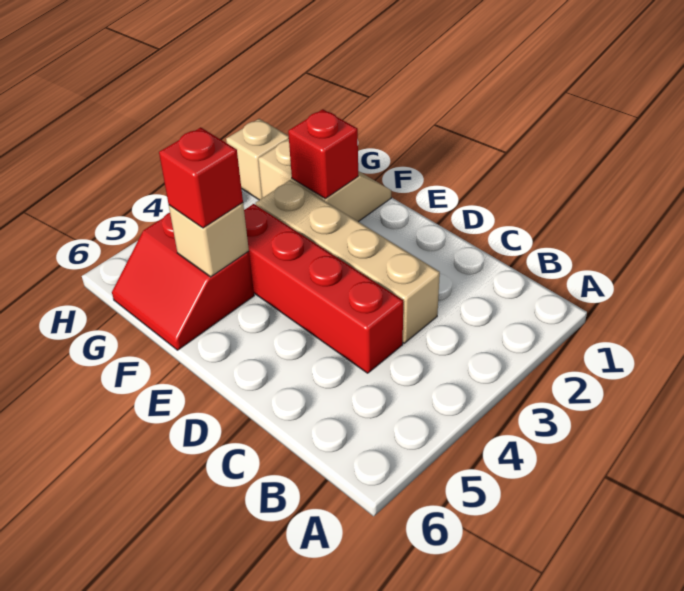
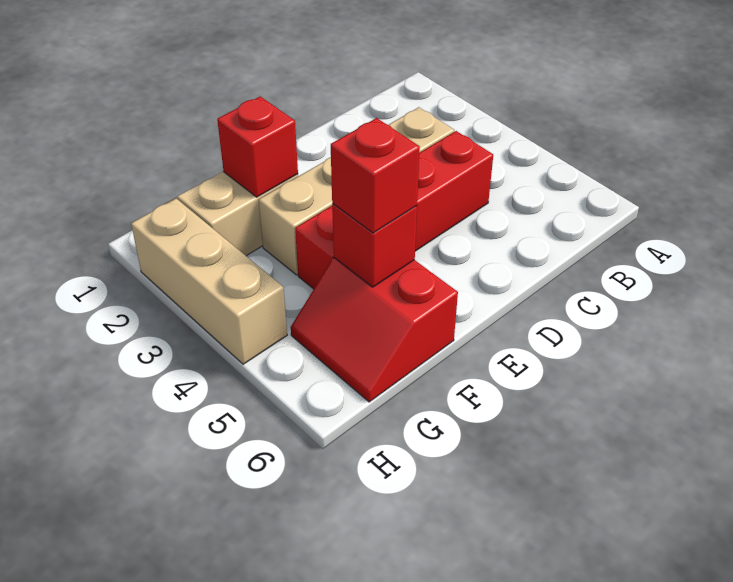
red 2x2 slope [112,213,254,350] -> red 2x2 slope turned to [291,258,458,402]
tan 1x1 brick [169,203,249,277] -> red 1x1 brick [332,204,417,287]
tan 1x1 brick [226,119,289,200] -> tan 1x3 brick [131,199,287,364]

